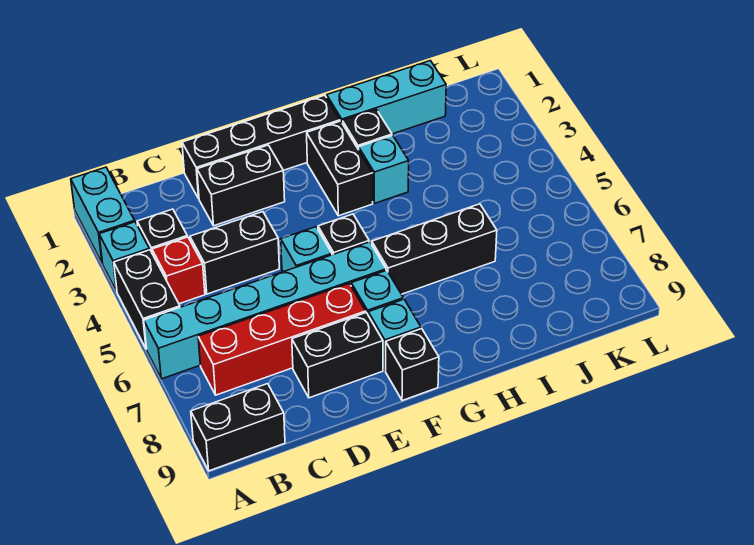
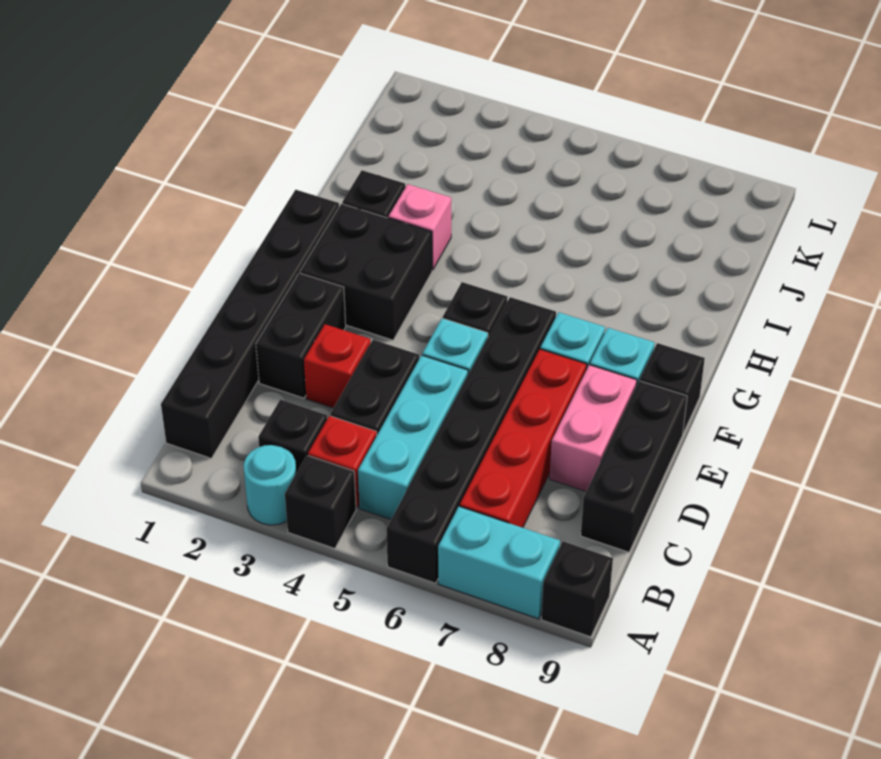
cyan 1x2 brick [71,167,135,263] -> cyan 1x2 brick moved to [438,506,560,619]
cyan 1x1 brick [99,222,150,291] -> cyan 1x1 round brick [244,445,296,525]
black 1x2 brick [114,250,180,349] -> black 1x1 brick [285,455,356,549]
cyan 1x6 brick [144,242,386,379] -> black 1x6 brick [386,297,556,583]
black 1x2 brick [191,384,285,471] -> black 1x1 brick [541,541,613,637]
black 1x4 brick [182,95,340,198] -> black 1x6 brick [161,190,339,458]
none -> red 1x1 brick [304,324,371,408]
black 1x2 brick [292,313,383,398] -> pink 1x2 brick [550,365,637,491]
black 1x2 brick [307,121,373,216] -> black 2x2 brick [300,204,432,340]
black 1x3 brick [372,204,497,294] -> black 1x3 brick moved to [581,381,687,552]
cyan 1x3 brick [327,61,446,134] -> cyan 1x3 brick moved to [358,355,468,519]
cyan 1x1 brick [359,135,409,203] -> pink 1x1 brick [388,184,451,270]

